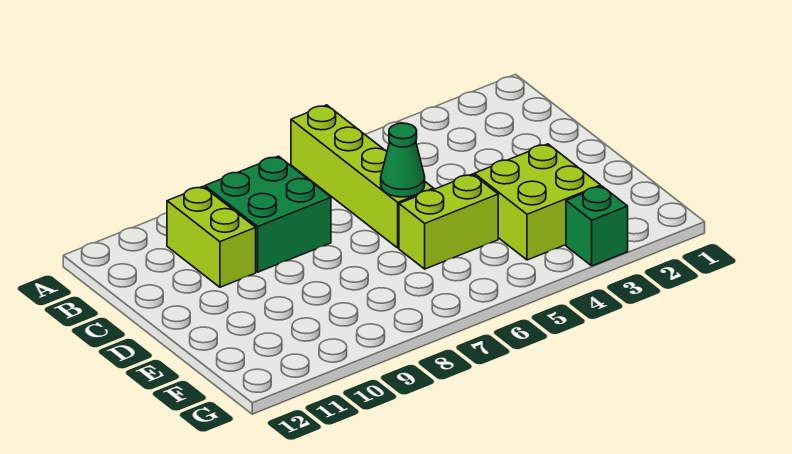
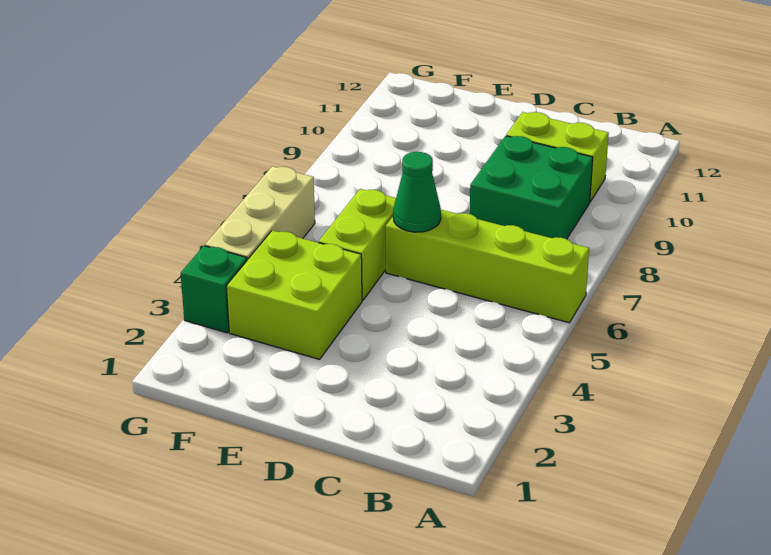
none -> tan 1x3 brick [205,166,315,260]

